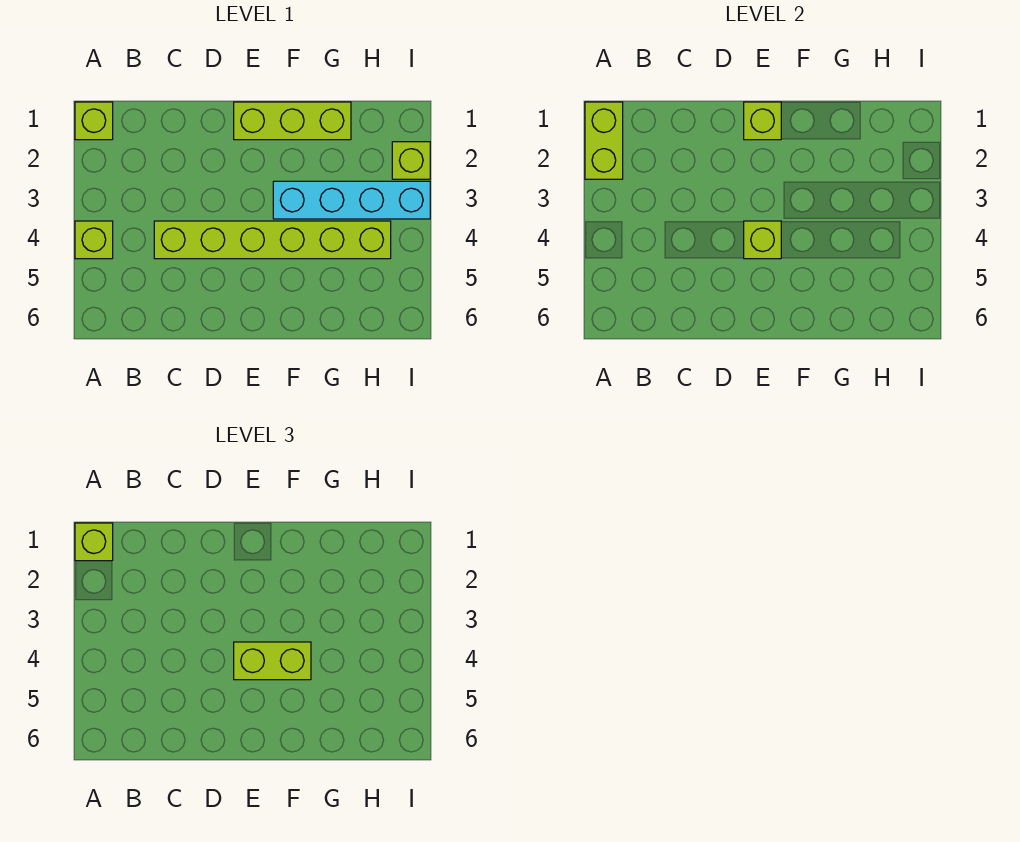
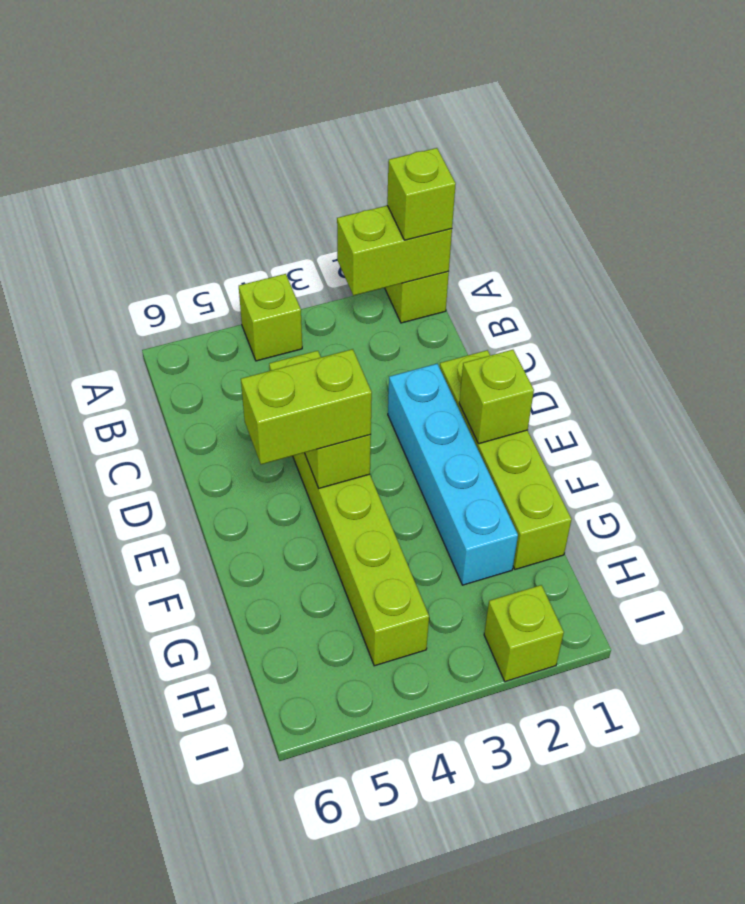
lime 1x3 brick [234,102,351,140] -> lime 1x4 brick [440,350,572,569]
lime 1x2 brick [234,642,311,680] -> lime 1x2 brick turned to [241,349,372,464]
cyan 1x4 brick [273,181,430,219] -> cyan 1x4 brick moved to [388,364,518,585]

